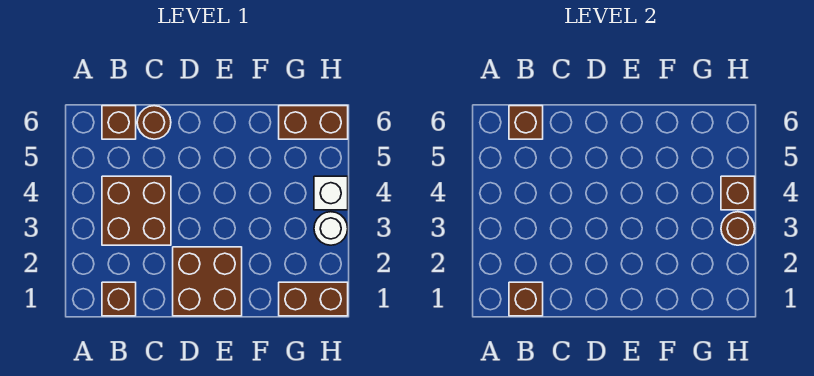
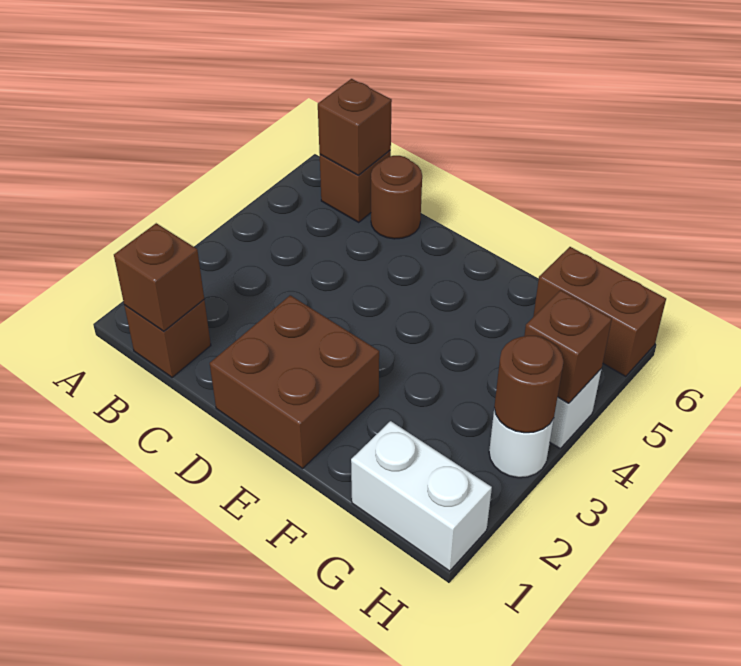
brown 2x2 brick [102,176,171,245] -> none
brown 1x2 brick [279,282,348,316] -> white 1x2 brick [351,421,492,571]

